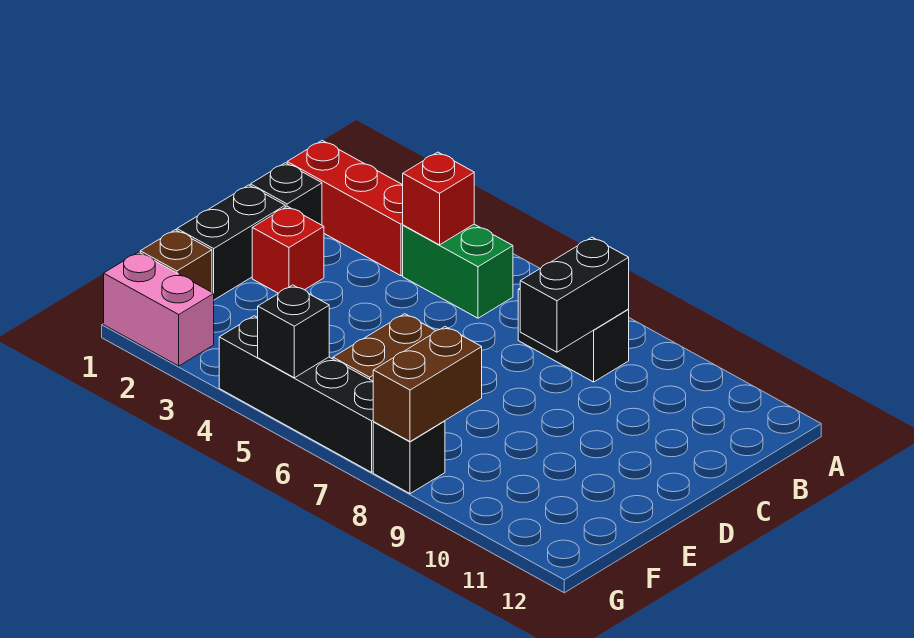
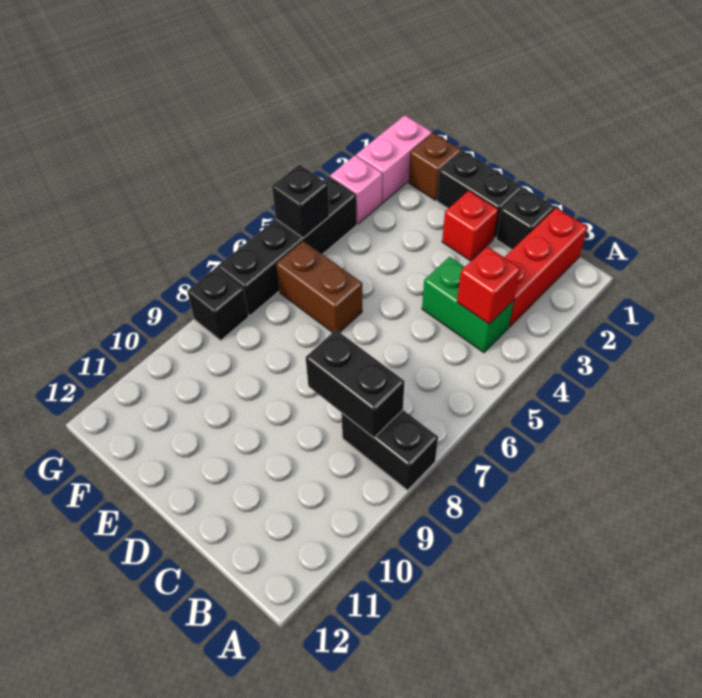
green 1x2 brick [403,224,513,318] -> green 1x2 brick turned to [422,257,514,352]
black 1x2 brick [518,289,629,382] -> black 1x2 brick turned to [341,410,438,490]
brown 1x2 brick [373,327,482,442] -> none
none -> pink 1x1 brick [330,155,382,224]

